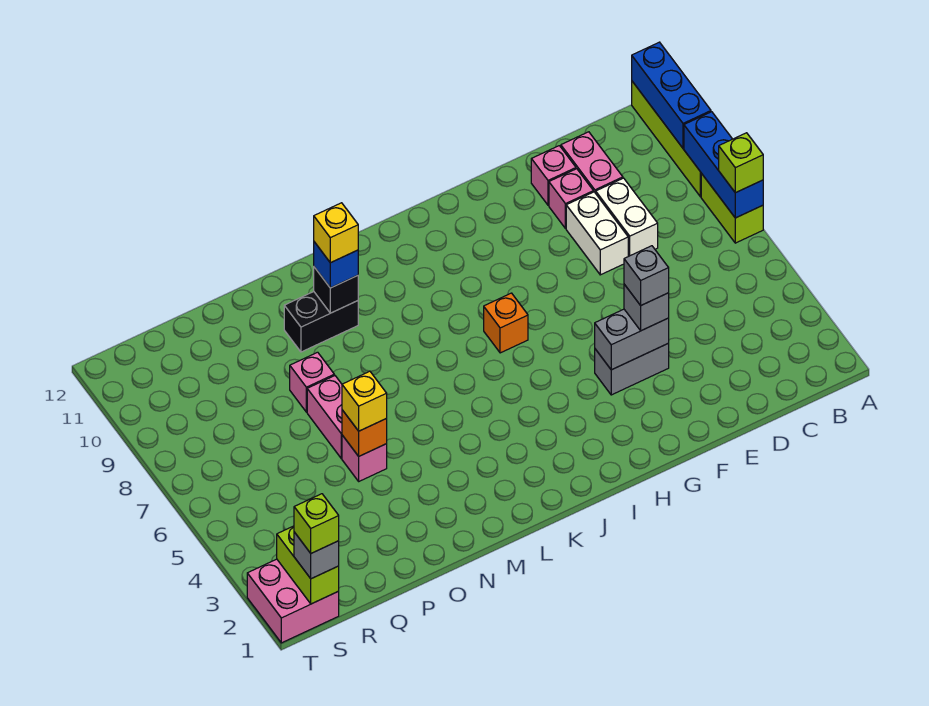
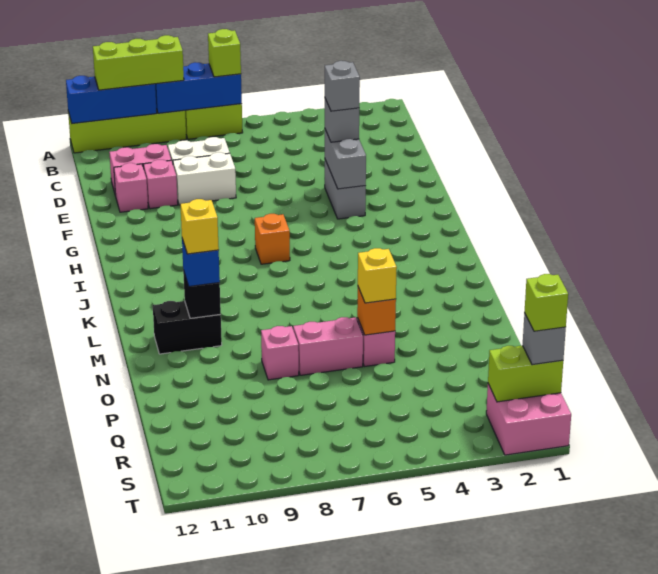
none -> lime 1x3 brick [93,35,184,90]
black 1x2 brick [284,292,358,352] -> black 1x2 brick turned to [153,301,222,354]

